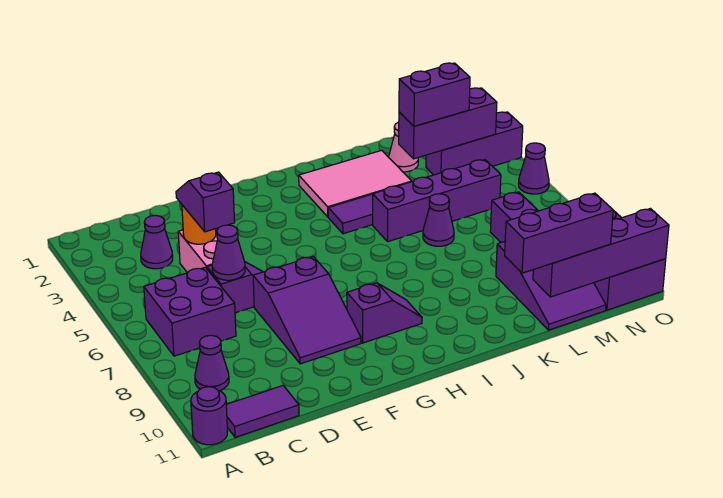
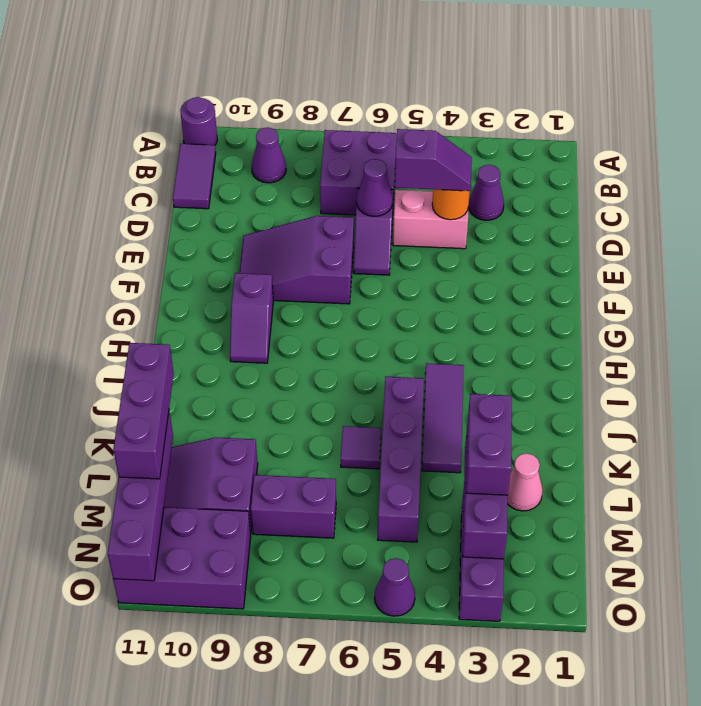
pink 2x3 tile [299,150,412,217] -> none
purple 1x1 cone [423,194,454,246] -> purple 1x1 tile [341,426,381,469]

